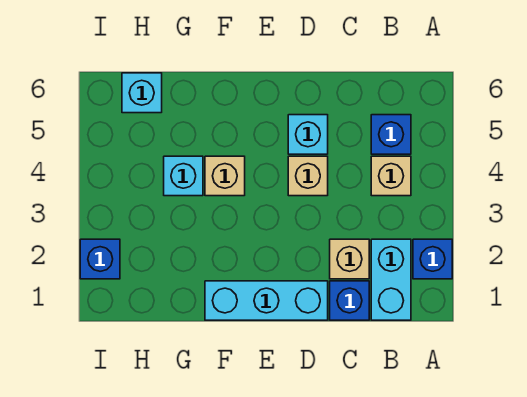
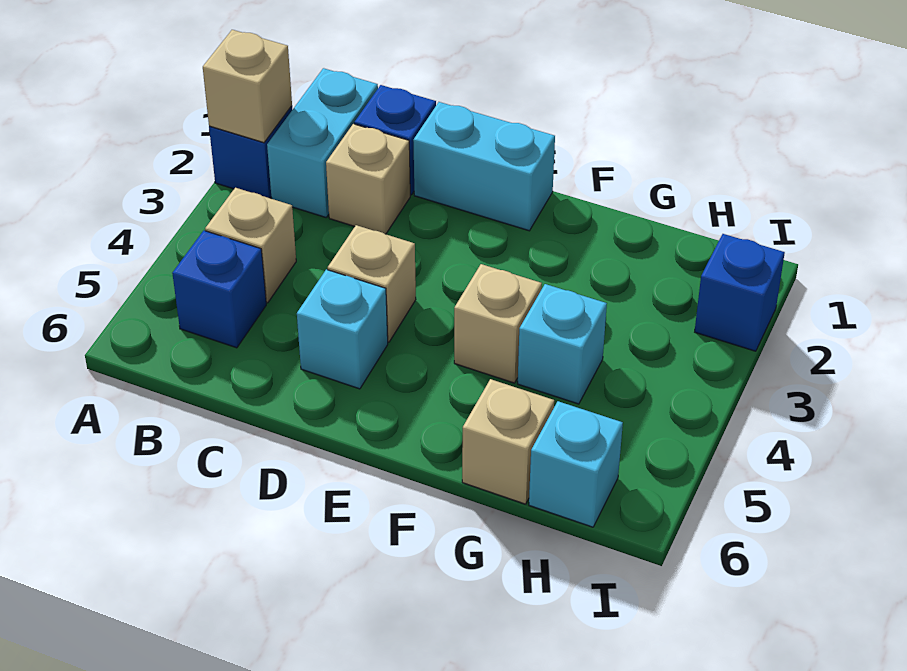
none -> tan 1x1 brick [203,30,292,143]
cyan 1x3 brick [205,281,328,320] -> cyan 1x2 brick [413,102,555,231]
none -> tan 1x1 brick [462,379,554,504]

